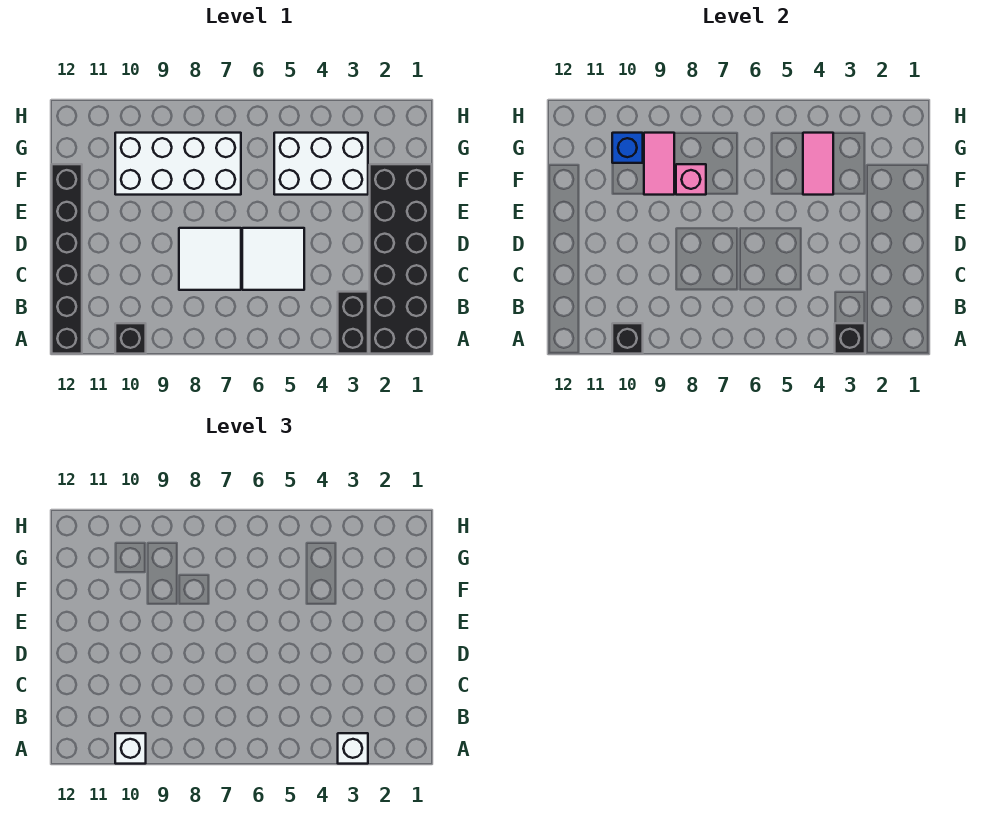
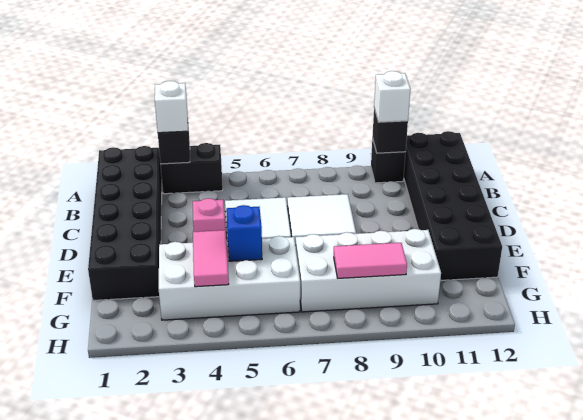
black 1x2 brick [338,292,368,354] -> black 1x2 brick turned to [161,143,223,194]
black 1x6 brick [52,164,82,354] -> black 2x6 brick [404,131,502,280]
white 2x3 brick [274,133,368,195] -> white 2x4 brick [159,236,300,320]
pink 1x1 brick [676,164,706,195] -> pink 1x1 brick moved to [193,198,225,232]
pink 1x2 tile [644,133,674,195] -> pink 1x2 tile turned to [334,243,407,278]
blue 1x1 brick [612,133,643,163] -> blue 1x1 brick moved to [226,205,262,261]

